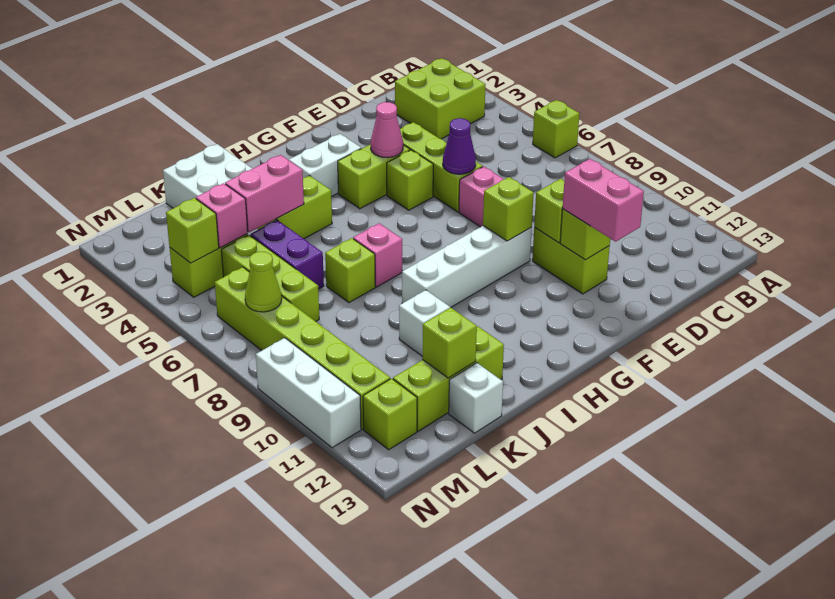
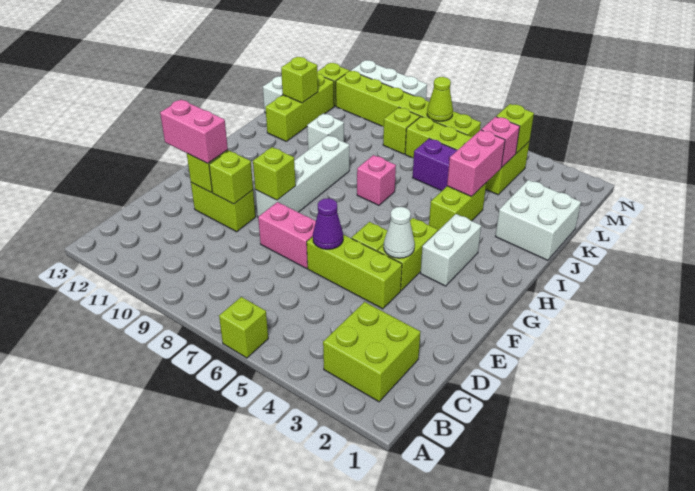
pink 1x1 cone [370,102,403,158] -> white 1x1 cone [384,207,415,258]
lime 1x1 brick [325,238,375,303] -> lime 1x1 brick moved to [383,107,420,154]

